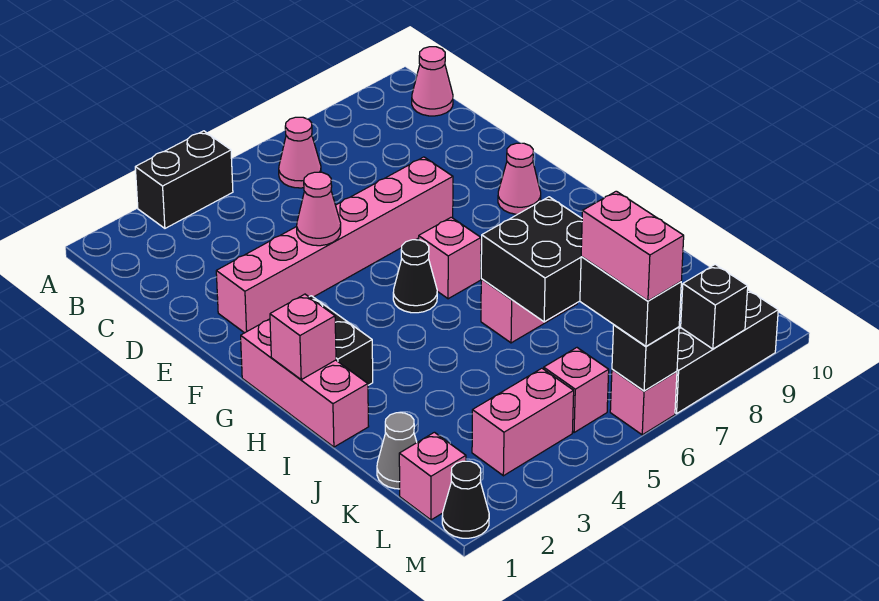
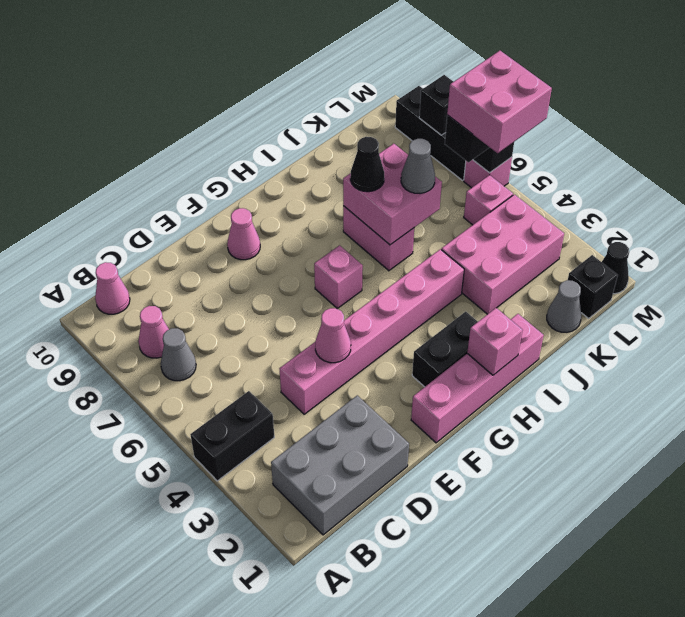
black 1x2 brick [135,131,233,228] -> black 1x2 brick turned to [190,391,274,481]
none -> grey 2x3 brick [271,395,409,535]
pink 1x1 cone [279,117,321,188] -> pink 1x1 cone moved to [138,306,169,358]
none -> grey 1x1 cone [161,328,196,381]
pink 1x6 brick [216,157,453,333] -> pink 1x6 brick turned to [279,249,464,414]
pink 1x3 brick [241,319,369,447] -> pink 1x4 brick [411,314,544,443]
black 1x1 cone [393,240,437,313] -> black 1x1 cone moved to [350,137,384,192]
black 2x2 brick [481,197,582,322] -> pink 2x2 brick [343,144,442,245]
none -> grey 1x1 cone [401,139,435,193]
pink 1x1 brick [399,432,466,520] -> black 1x1 brick [568,255,618,319]
pink 1x2 brick [472,368,574,476] -> pink 2x3 brick [441,194,564,314]
pink 1x2 brick [581,191,684,301] -> pink 2x2 brick [447,51,552,153]

